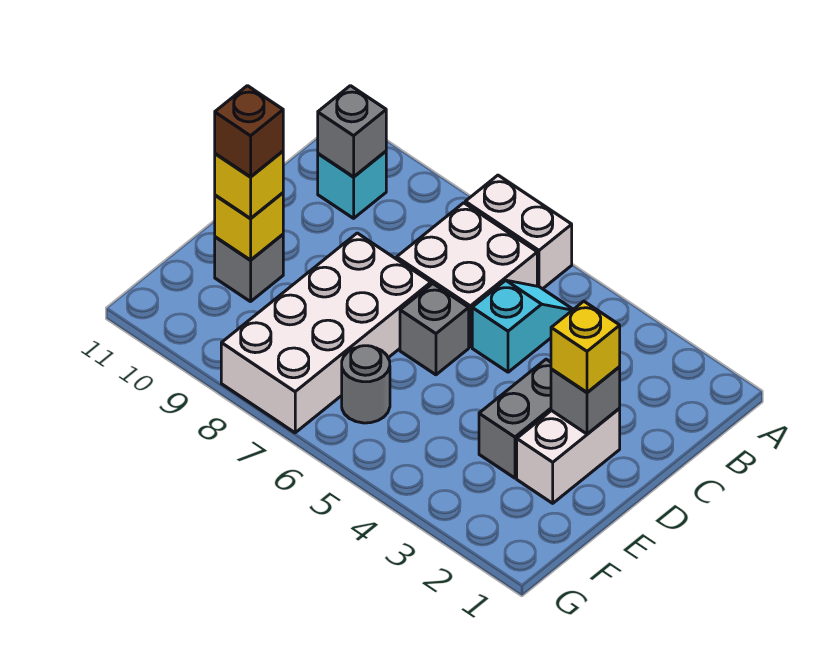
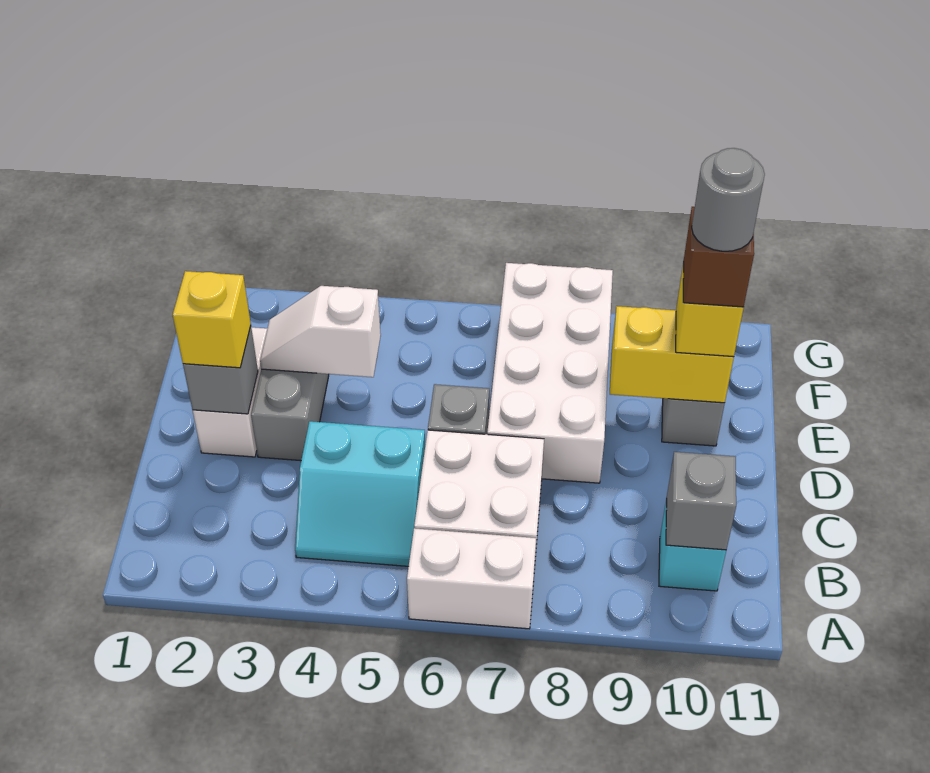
cyan 1x2 slope [472,280,573,372] -> cyan 2x2 slope [295,421,425,566]
none -> white 1x2 slope [260,286,381,377]
yellow 1x1 brick [215,193,283,260] -> yellow 1x2 brick [610,306,734,403]
grey 1x1 round brick [342,346,390,423] -> grey 1x1 round brick moved to [692,148,765,251]

